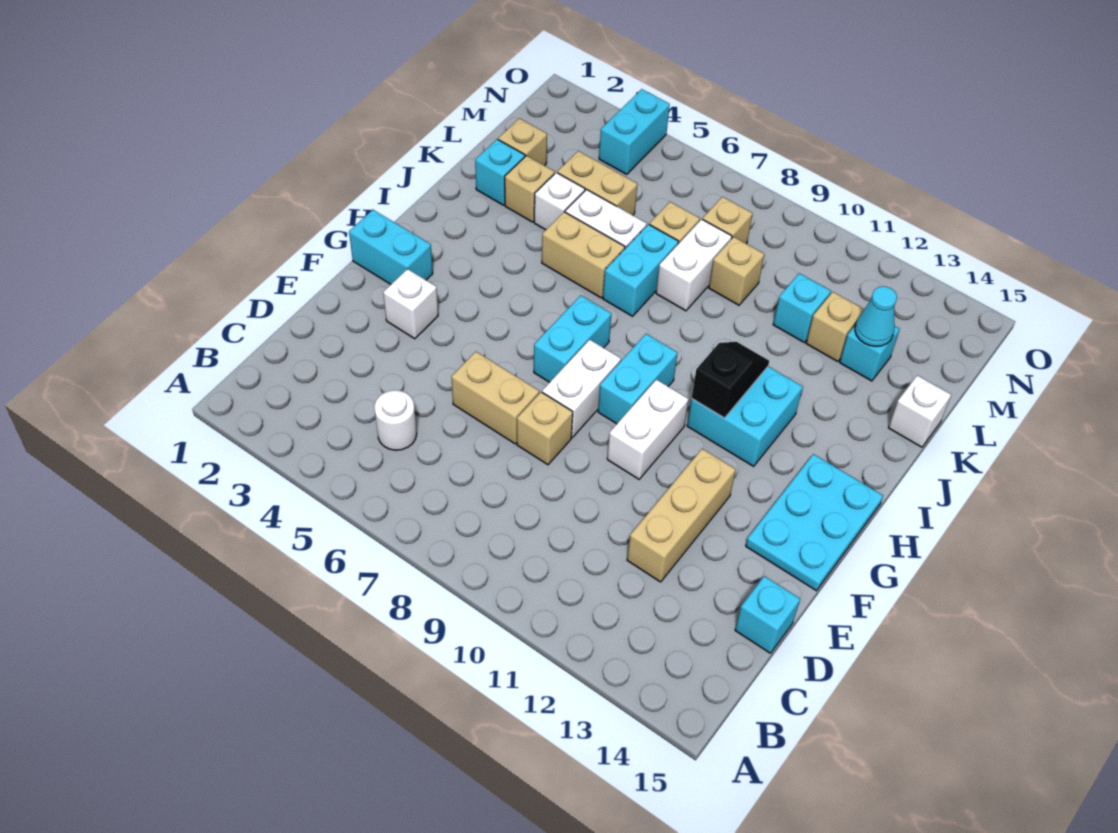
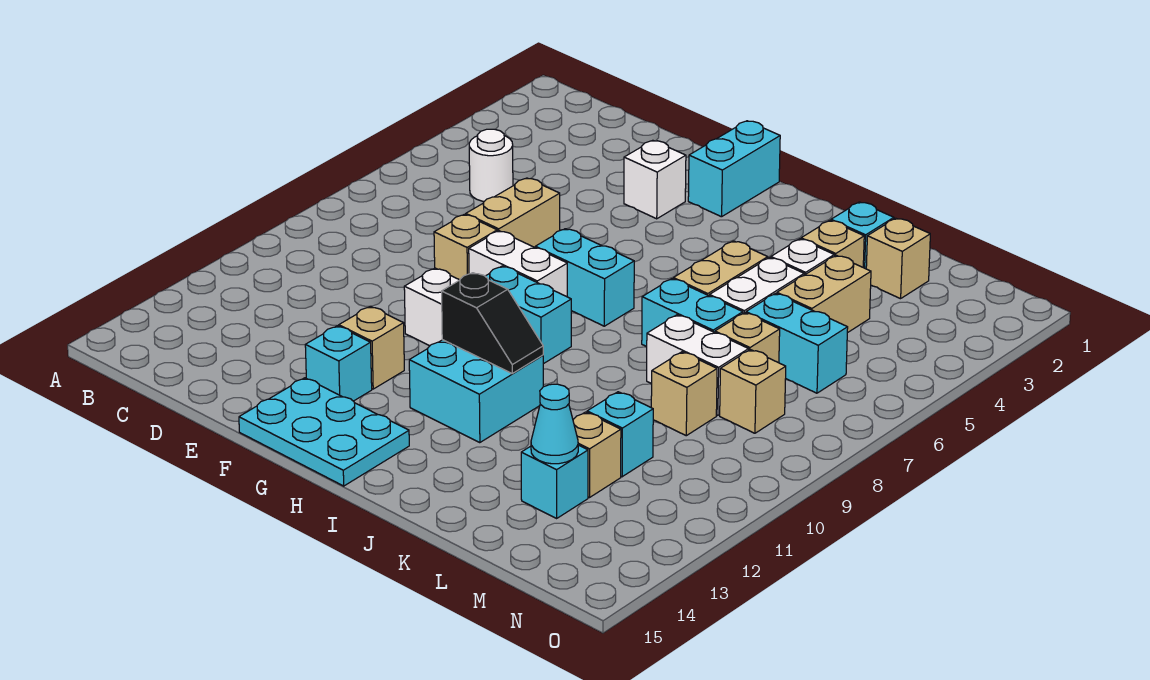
tan 1x3 brick [627,449,736,582] -> tan 1x1 brick [339,306,404,389]
cyan 1x1 brick [735,576,800,653] -> cyan 1x1 brick moved to [305,326,372,401]
white 1x1 brick [888,375,951,447] -> none
cyan 1x2 brick [599,89,670,174] -> cyan 1x2 brick moved to [746,293,848,393]

